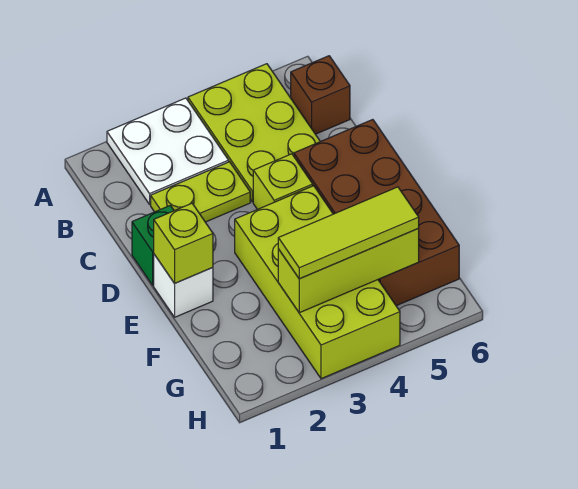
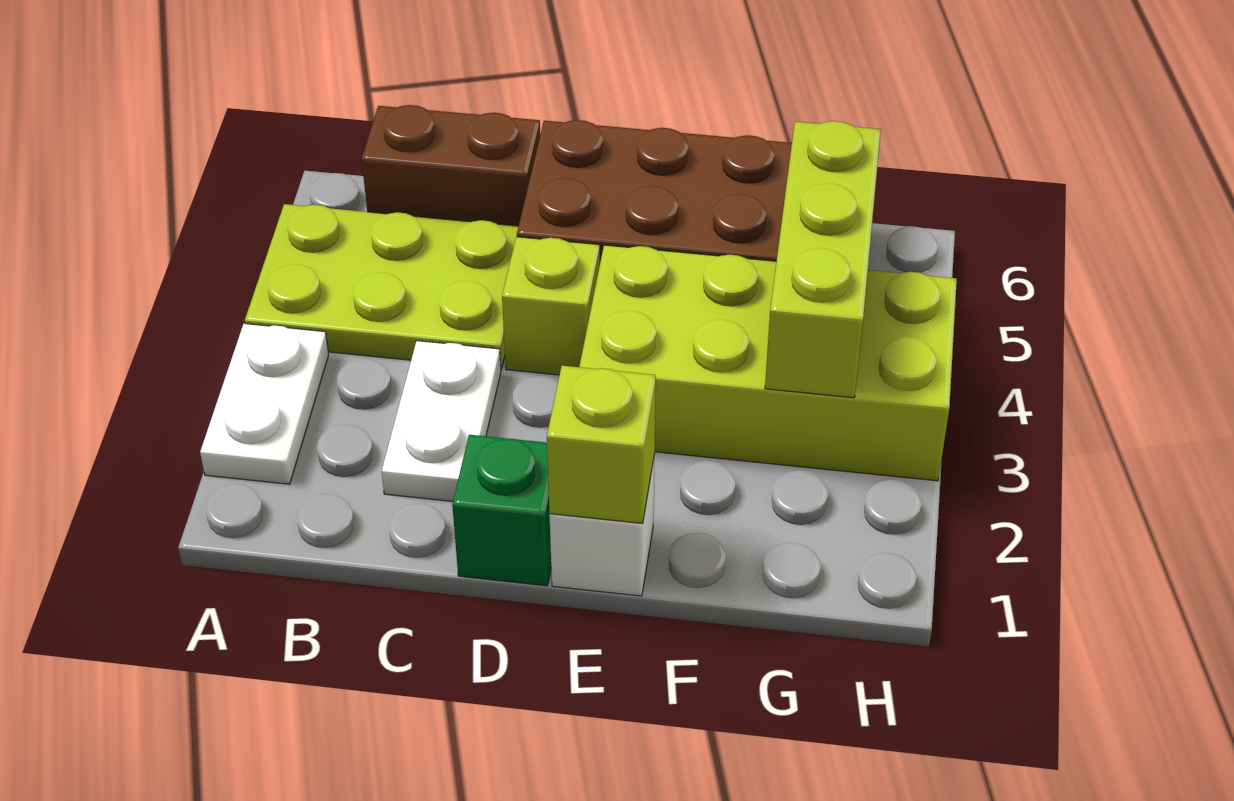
white 2x2 plate [107,98,229,204] -> white 1x2 plate [200,324,329,484]
brown 1x1 brick [291,56,350,134] -> brown 1x2 brick [362,105,540,226]
lime 1x2 plate [151,162,250,222] -> white 1x2 plate [382,341,501,501]
lime 1x3 tile [278,187,419,279] -> none

